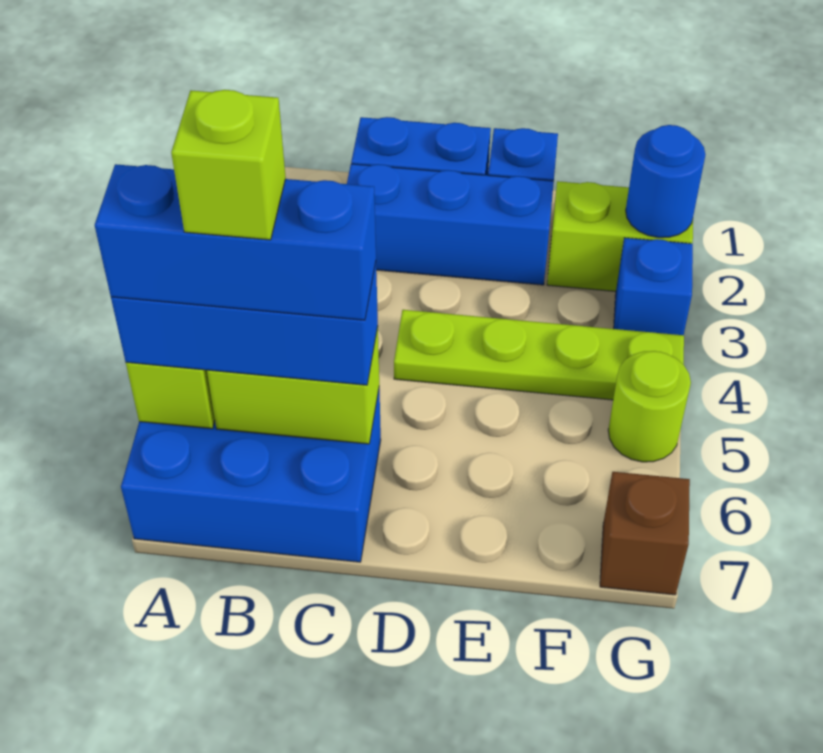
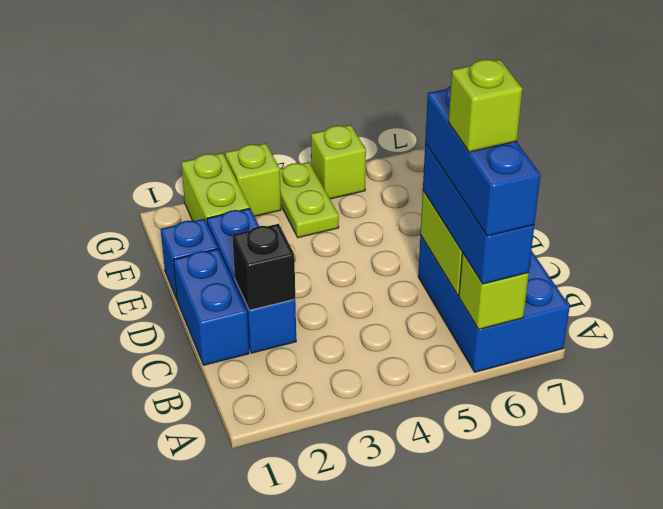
none -> black 1x1 brick [232,224,295,310]
lime 1x4 plate [394,310,684,400] -> lime 1x2 plate [280,162,339,238]
blue 1x1 round brick [626,125,706,238] -> none
blue 1x1 brick [614,238,693,335] -> lime 1x1 brick [225,143,281,216]
lime 1x1 round brick [608,351,691,462] -> lime 1x1 brick [311,125,366,199]
brown 1x1 brick [600,472,690,595] -> none

